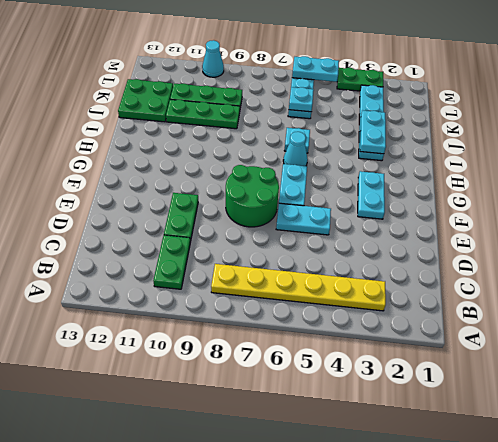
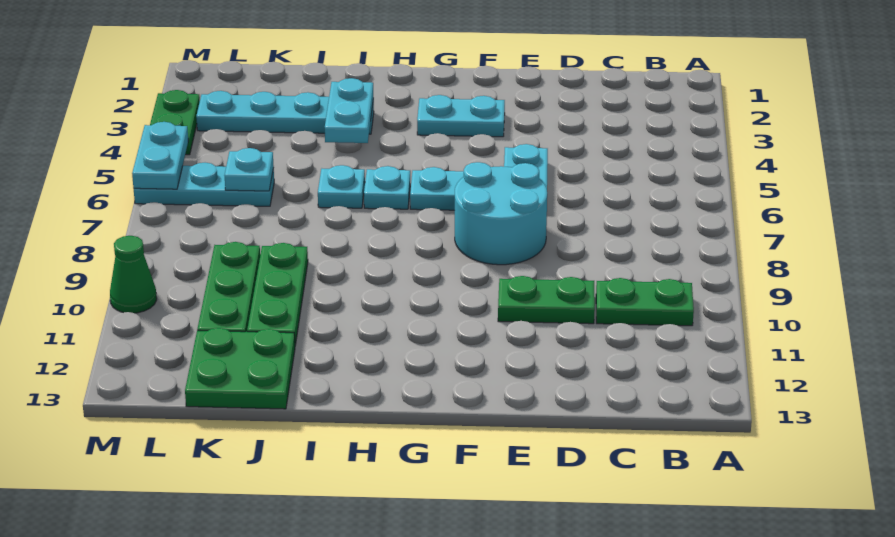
yellow 1x6 plate [211,264,386,311] -> none
green 2x2 round brick [226,165,279,227] -> cyan 2x2 round brick [455,162,547,265]
cyan 1x1 cone [283,132,308,166] -> cyan 1x1 plate [364,166,410,209]
cyan 1x2 plate [360,110,386,154] -> cyan 1x2 plate turned to [325,78,373,143]
cyan 1x1 cone [202,40,224,77] -> green 1x1 cone [110,236,157,313]

